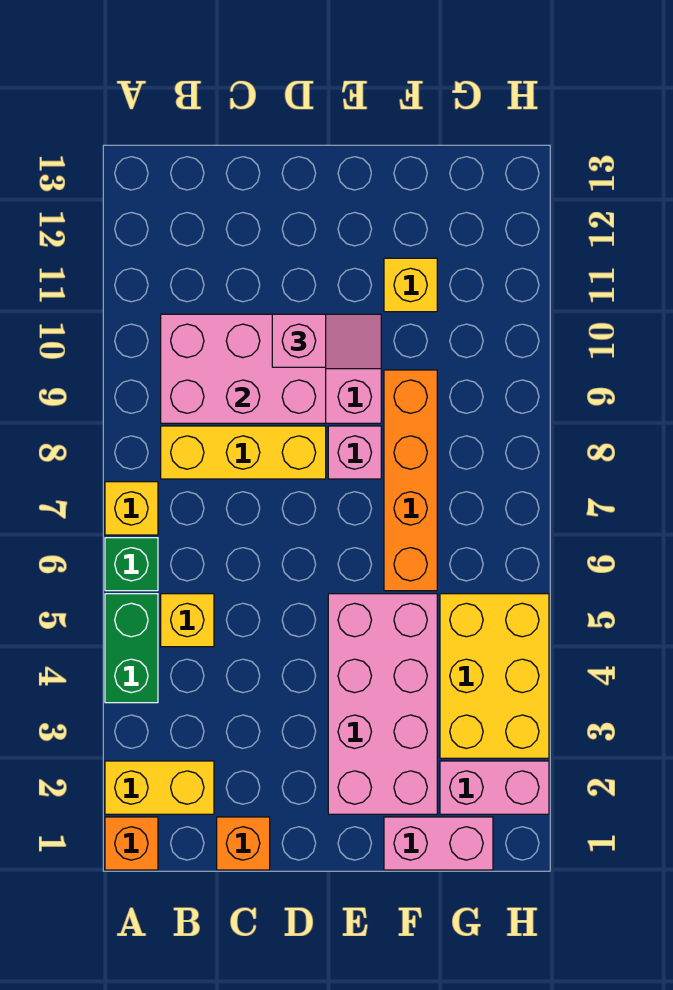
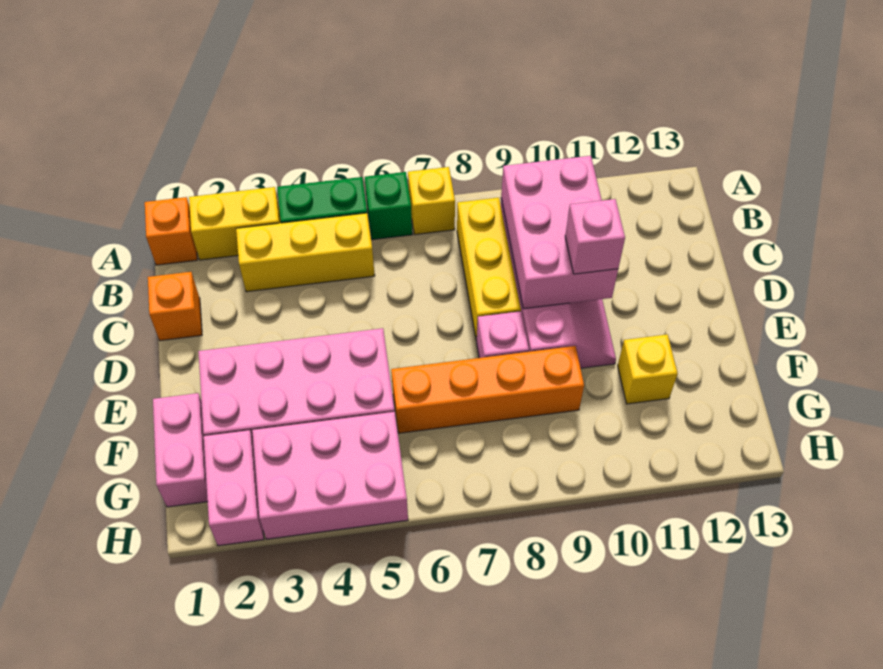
yellow 1x2 brick [105,761,214,814] -> yellow 1x2 brick turned to [189,187,281,260]
yellow 1x1 brick [161,594,214,647] -> yellow 1x3 brick [236,213,375,292]
yellow 2x3 brick [440,594,549,758] -> pink 2x3 brick [252,412,408,539]

